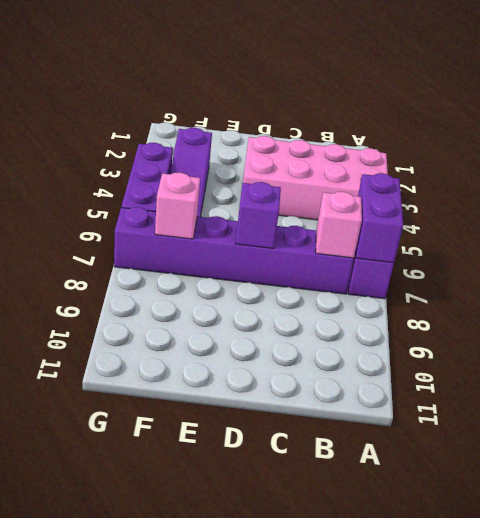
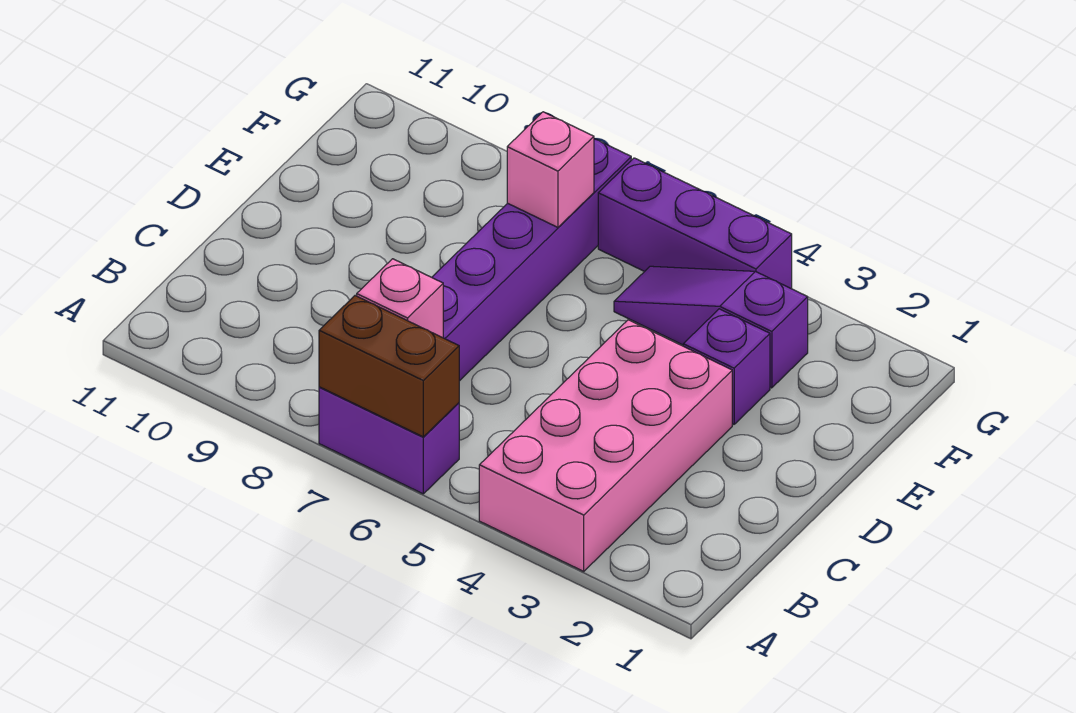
purple 1x2 brick [356,173,403,263] -> brown 1x2 brick [319,296,459,437]
purple 1x1 brick [235,182,281,248] -> purple 1x1 brick moved to [683,309,770,424]

